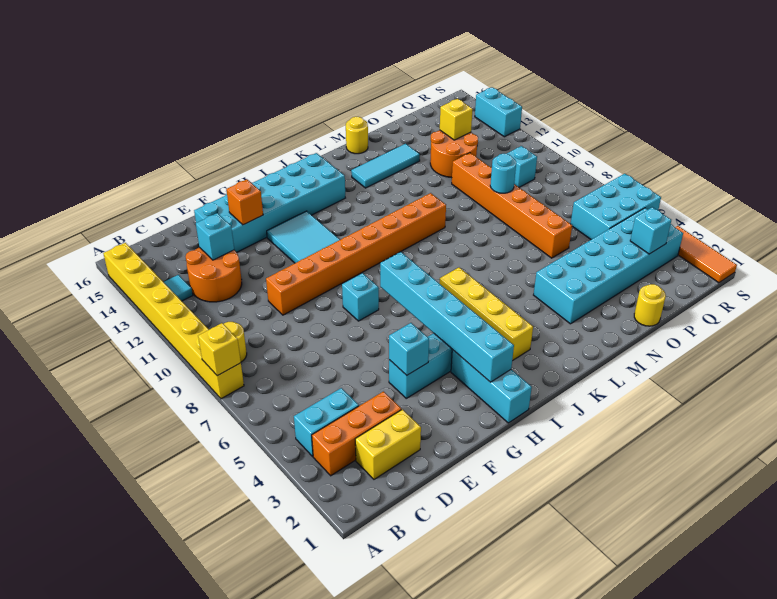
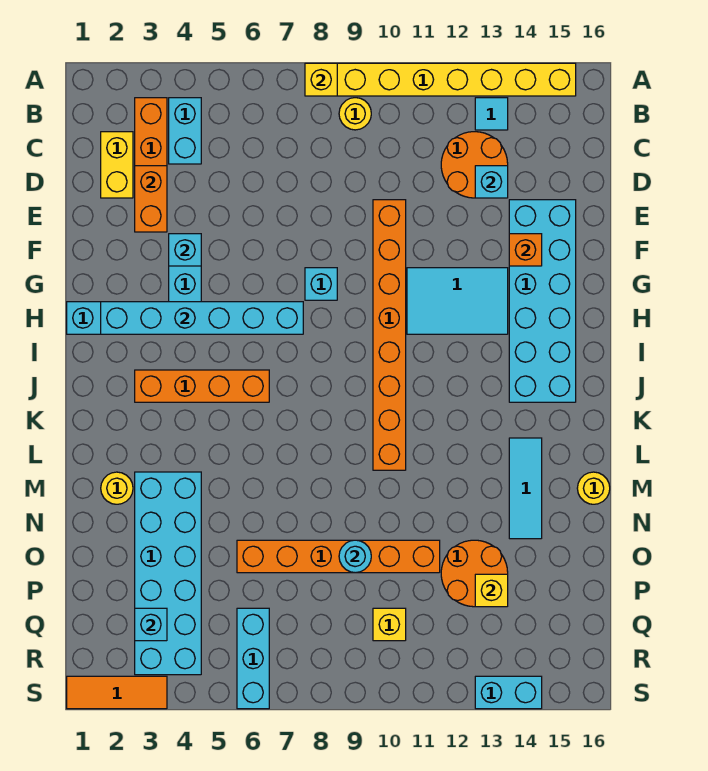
none -> orange 1x2 brick [135,166,167,232]
yellow 1x4 brick [439,267,533,361] -> orange 1x4 brick [135,370,269,402]
yellow 1x1 round brick [634,284,666,326] -> yellow 1x1 round brick moved to [101,472,133,504]
cyan 2x3 brick [571,174,661,240] -> cyan 1x3 brick [237,608,269,709]
cyan 1x1 brick [507,146,537,188] -> yellow 1x1 brick [373,608,406,641]

